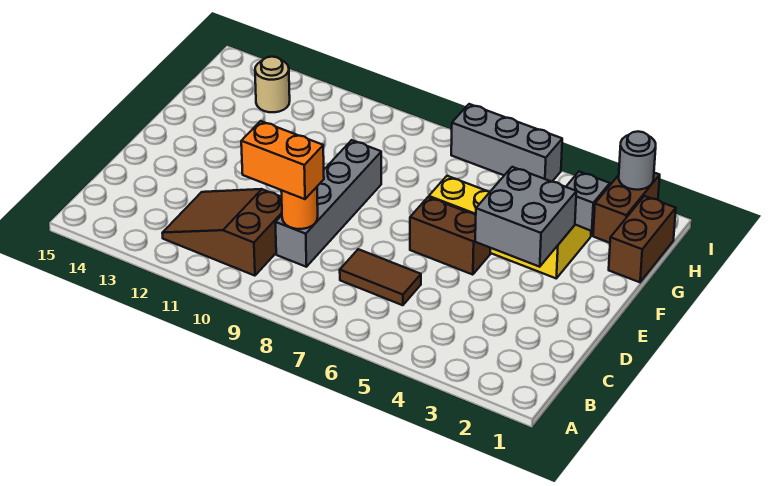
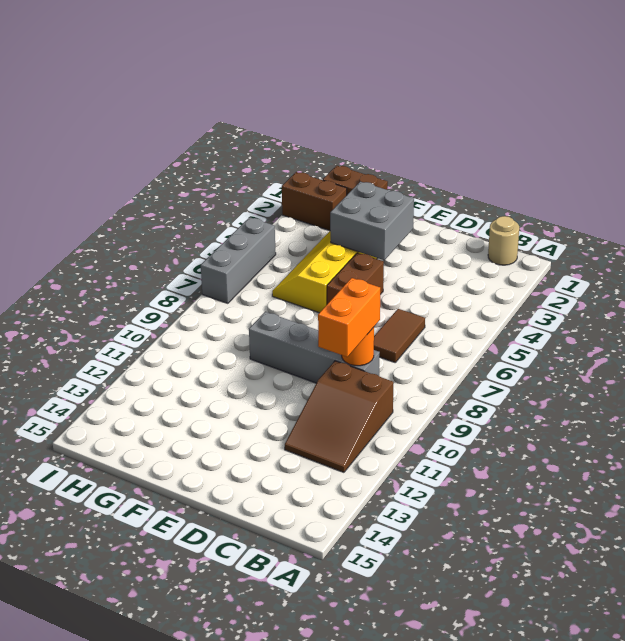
grey 1x1 brick [566,172,610,236] -> none
tan 1x1 round brick [255,57,290,112] -> tan 1x1 round brick moved to [488,216,519,265]
grey 1x1 round brick [619,132,656,190] -> none

